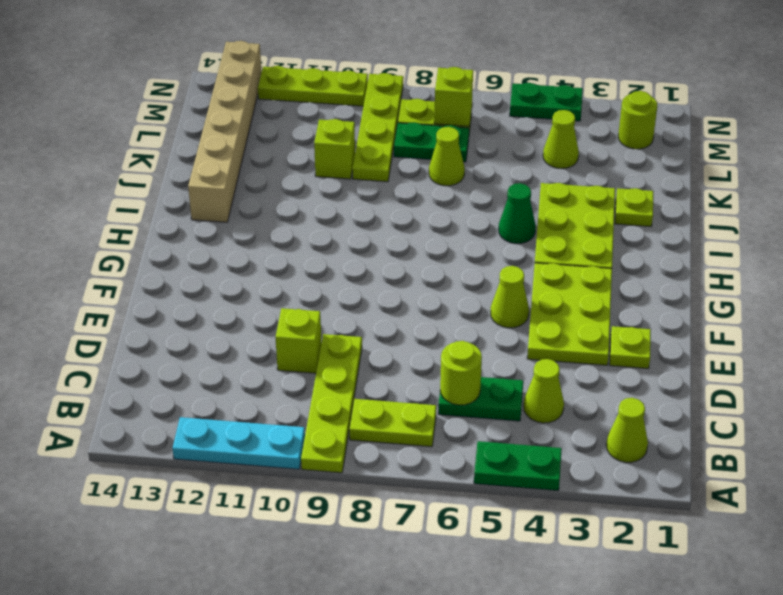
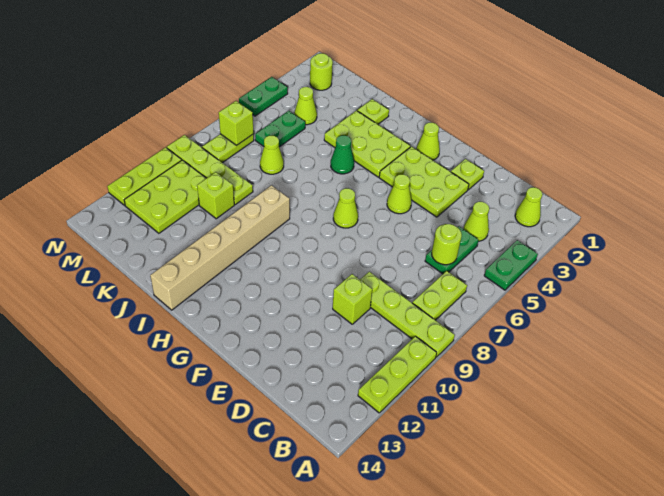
cyan 1x3 plate [173,417,305,469] -> lime 1x3 plate [358,336,437,413]
none -> lime 1x1 cone [416,123,440,160]
none -> lime 1x1 cone [333,188,358,228]
tan 1x6 brick [188,41,262,222] -> tan 1x6 brick turned to [150,185,290,310]
green 1x2 plate [394,122,469,162] -> green 1x2 plate moved to [255,111,305,147]
none -> lime 2x3 plate [124,160,206,233]

